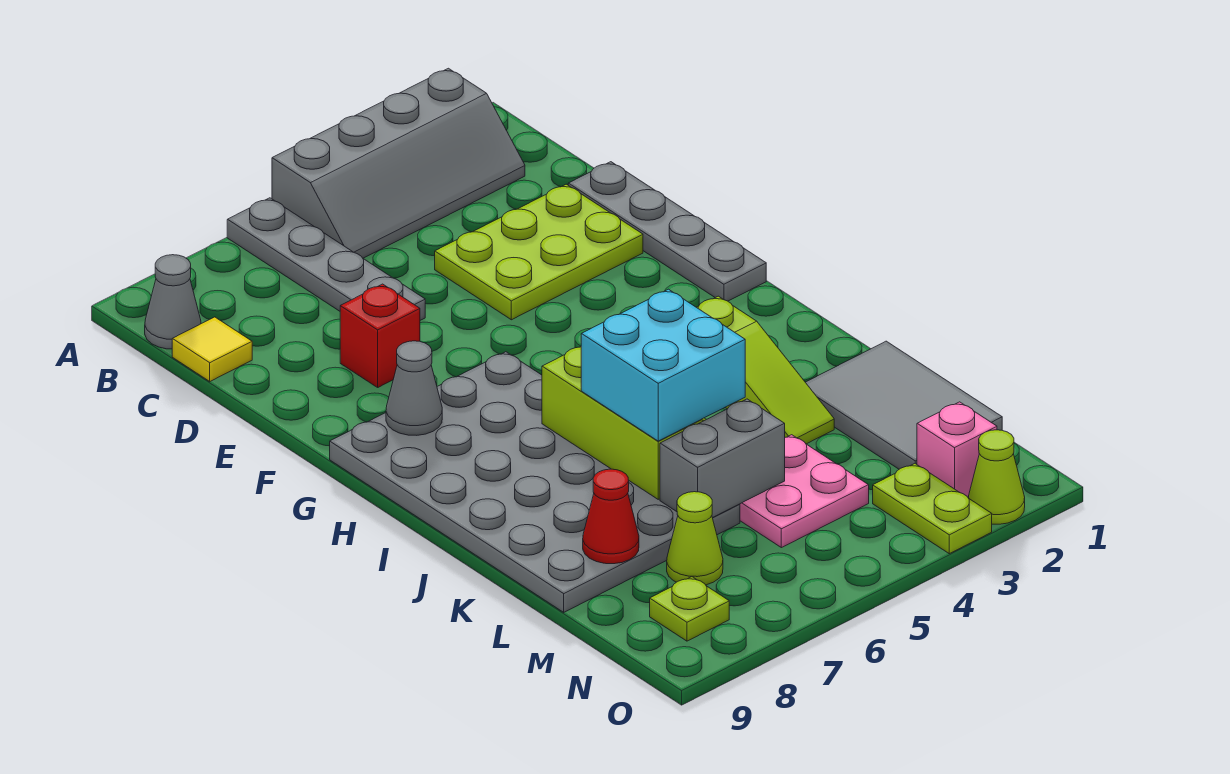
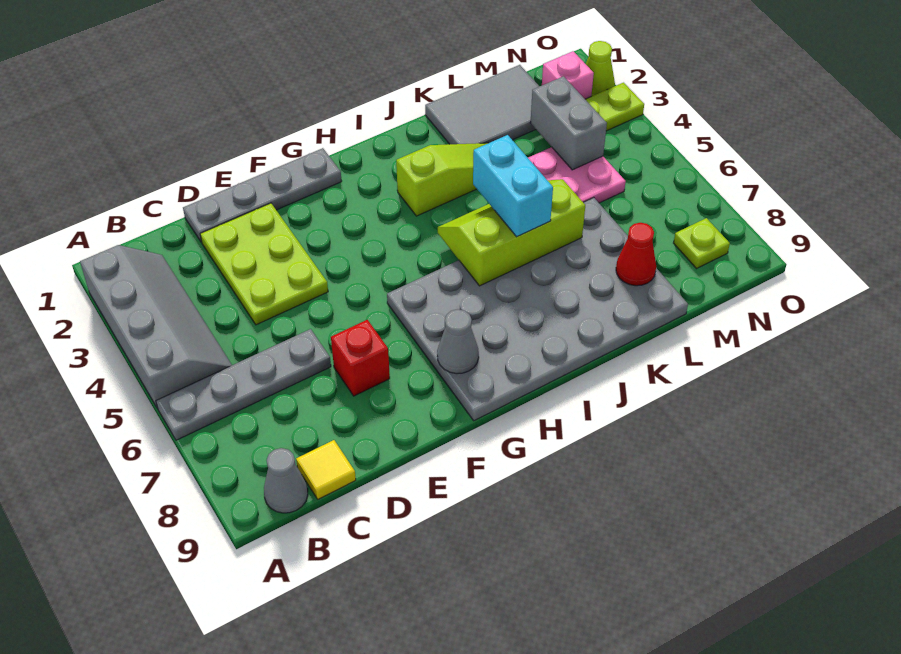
cyan 2x2 brick [581,289,745,441] -> cyan 1x2 brick [473,135,553,237]
grey 1x2 brick [660,399,785,518] -> grey 1x2 brick moved to [530,76,607,170]
lime 1x1 cone [667,492,723,585] -> none

